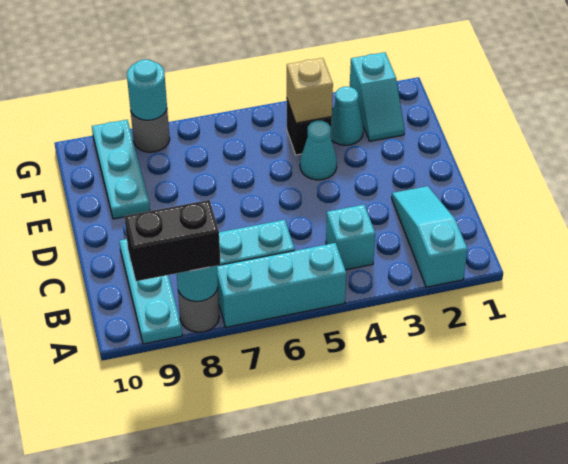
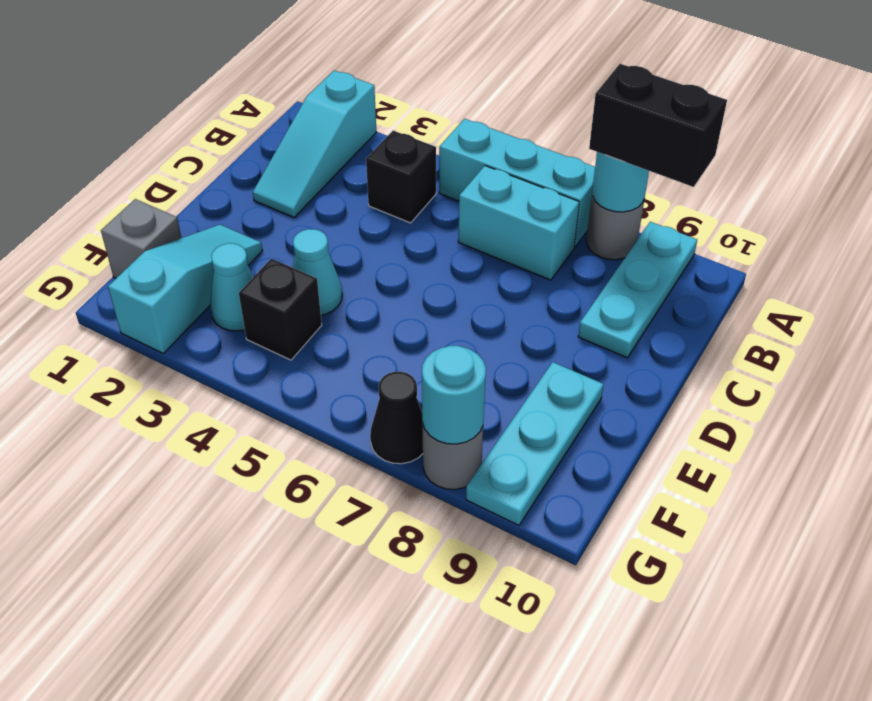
cyan 1x1 brick [326,205,375,270] -> black 1x1 brick [366,131,436,223]
none -> grey 1x1 brick [101,199,181,278]
cyan 1x2 slope [350,52,405,141] -> cyan 1x3 slope [108,225,262,353]
tan 1x1 brick [287,58,333,123] -> none
none -> black 1x1 cone [370,372,423,464]

